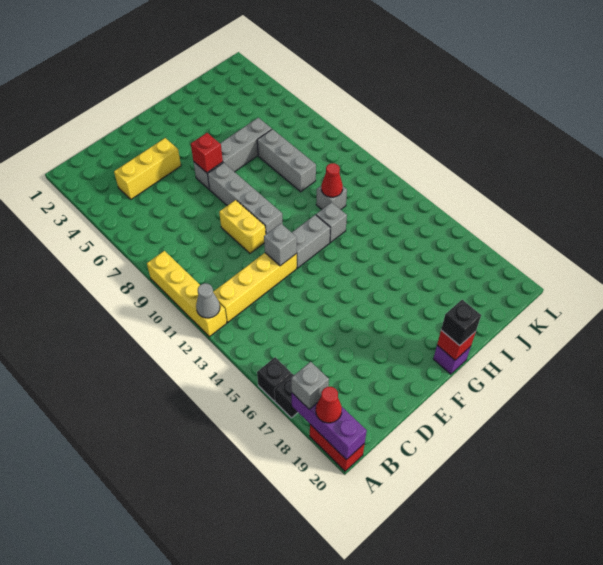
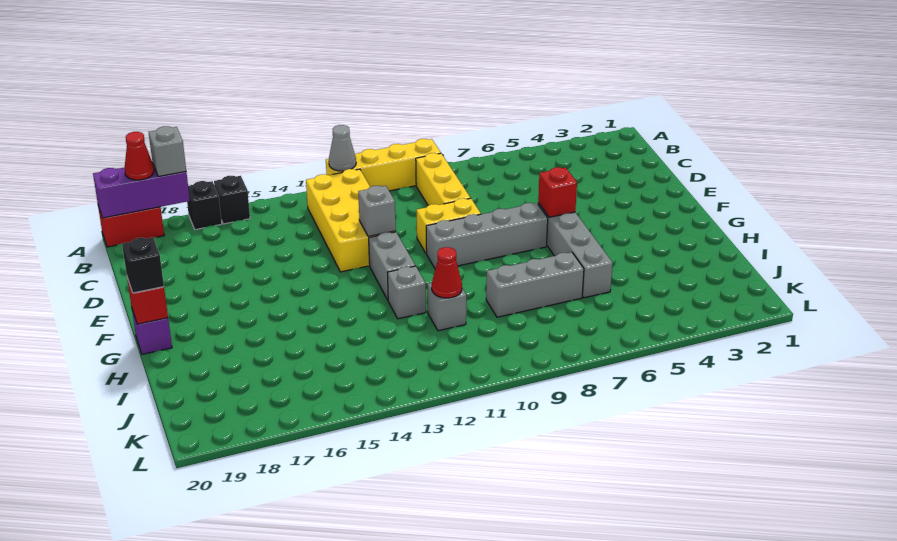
yellow 1x4 brick [213,253,297,322] -> yellow 2x4 brick [306,169,396,272]
yellow 1x3 brick [114,138,181,199] -> yellow 1x3 brick moved to [416,153,470,206]

